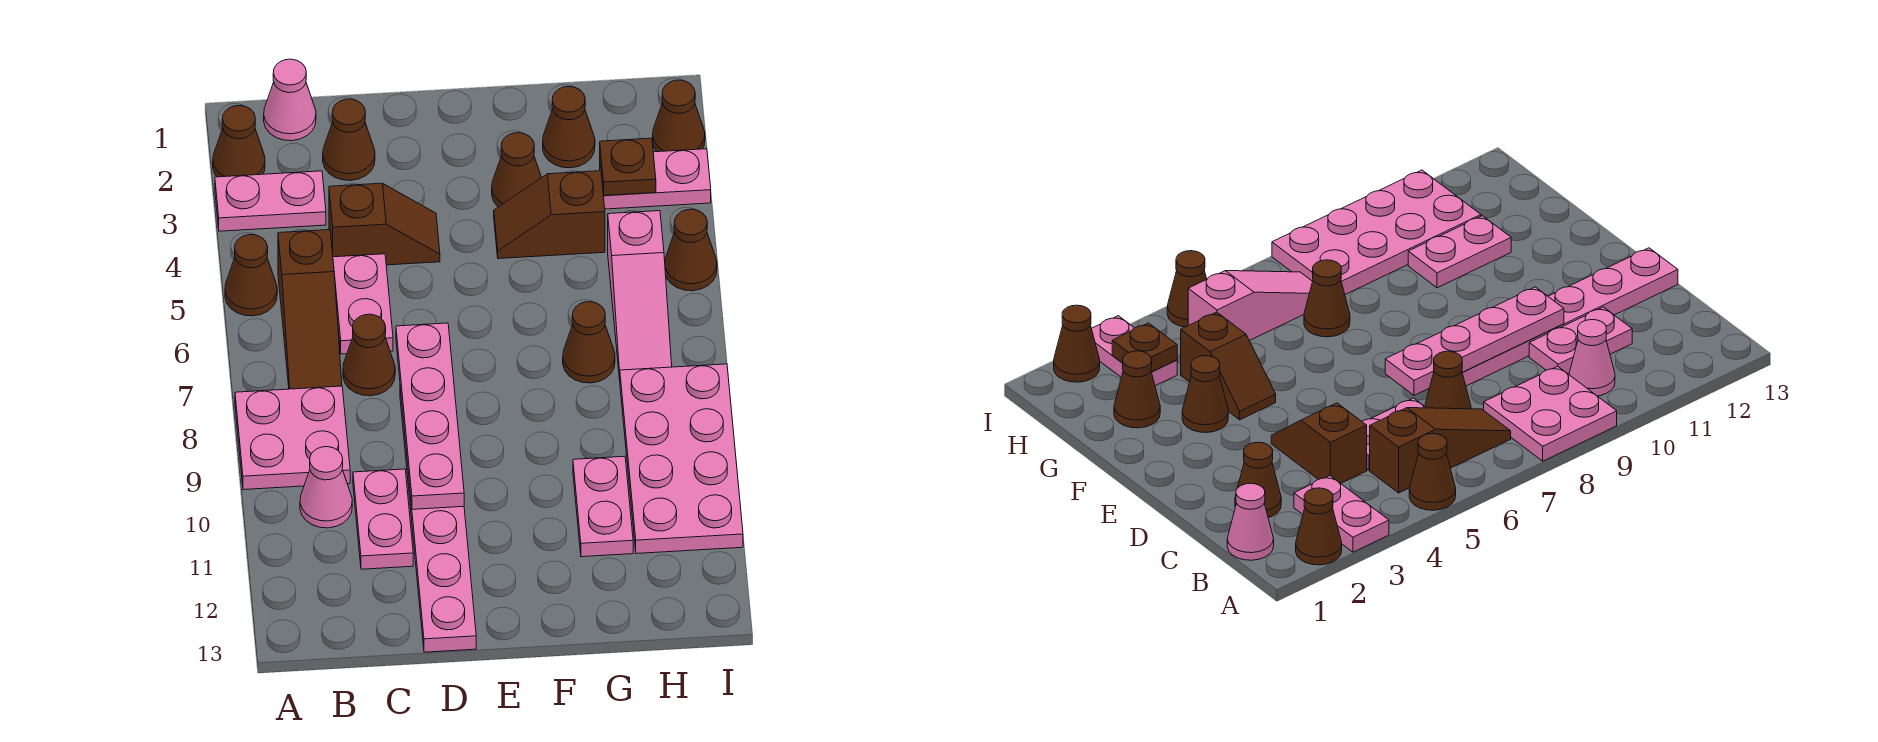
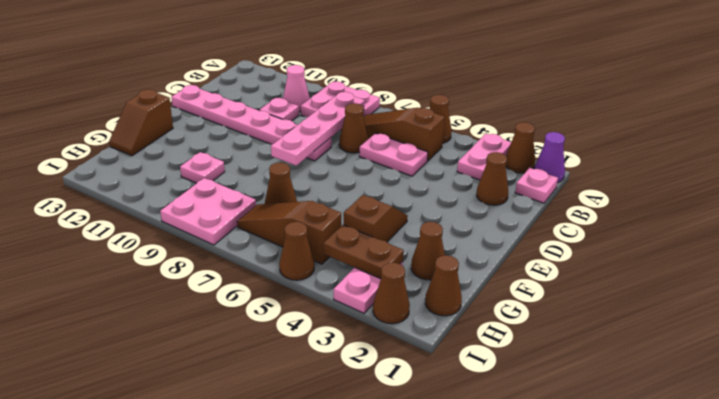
none -> purple 1x1 cone [534,132,565,183]
pink 1x1 cone [264,59,316,141] -> pink 1x1 plate [515,168,558,203]
brown 1x2 slope [329,183,440,265] -> brown 1x2 slope moved to [109,89,173,156]
pink 1x2 plate [353,469,413,569] -> pink 1x1 plate [259,98,299,121]
pink 1x4 plate [396,323,464,509] -> pink 1x4 plate turned to [271,92,365,166]
brown 1x1 cone [492,133,542,207] -> brown 1x1 cone moved to [425,255,462,316]
pink 1x2 plate [573,456,633,557] -> pink 1x1 plate [180,152,225,183]
brown 1x1 plate [600,138,656,195] -> brown 1x2 plate [323,225,404,279]
pink 1x3 slope [608,211,672,379] -> brown 1x3 slope [237,201,341,264]
pink 2x4 plate [620,364,743,554] -> pink 2x2 plate [160,178,256,245]

